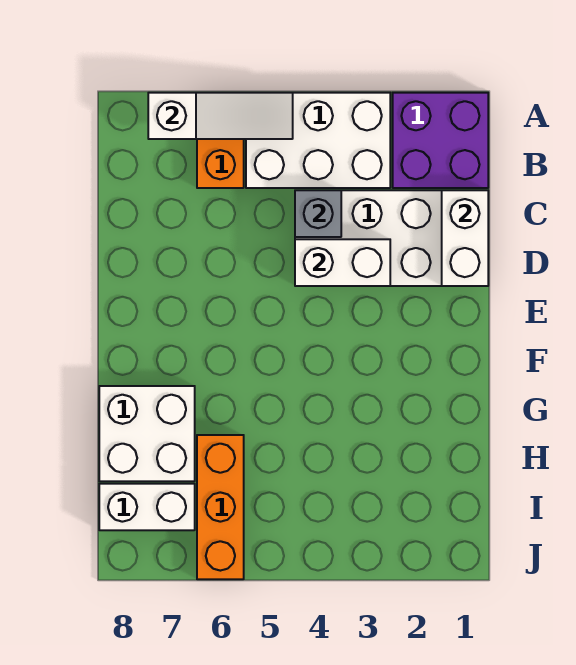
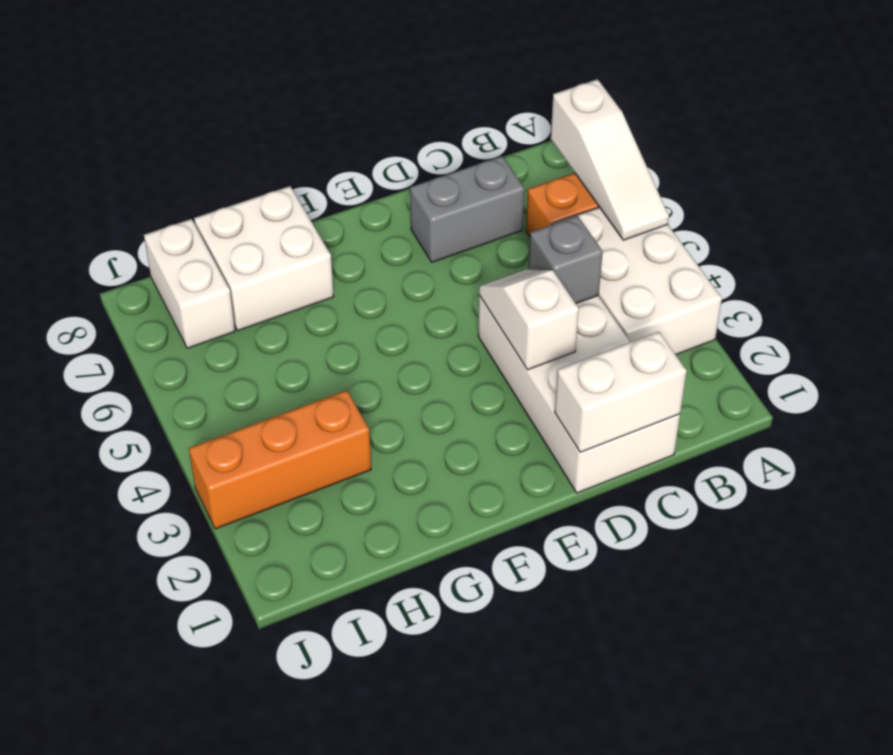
purple 2x2 brick [393,93,488,188] -> none
none -> grey 1x2 brick [410,156,524,262]
white 1x2 brick [295,239,390,286] -> white 1x2 slope [479,270,579,370]
orange 1x3 brick [197,435,244,579] -> orange 1x3 brick moved to [189,390,371,529]

